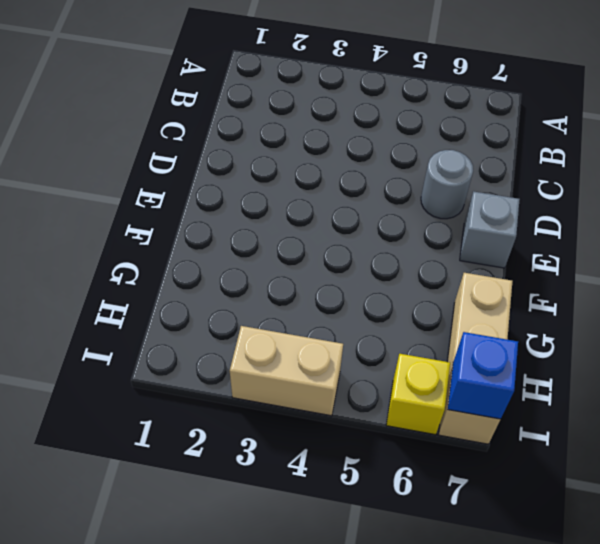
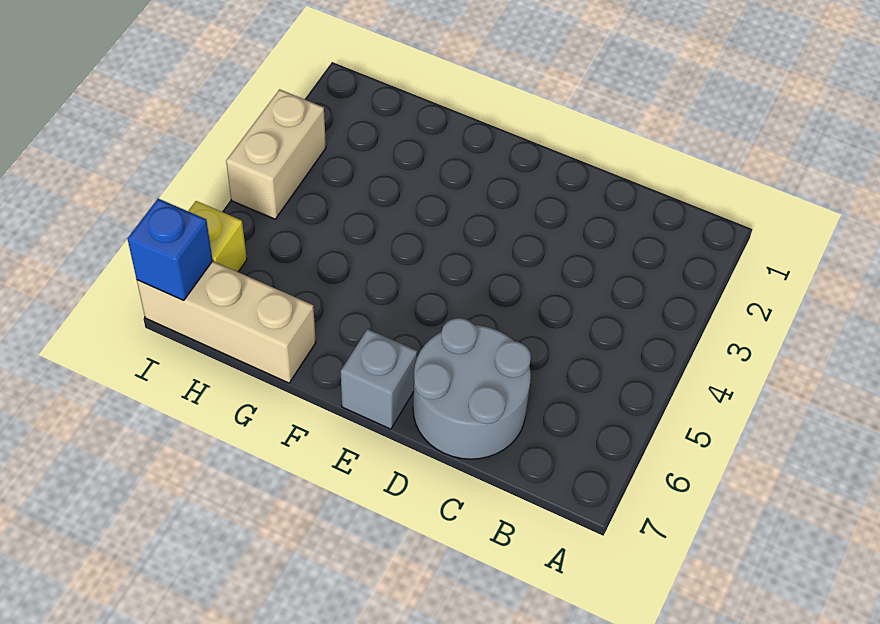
grey 1x1 round brick [421,150,473,219] -> grey 2x2 round brick [413,318,531,459]

